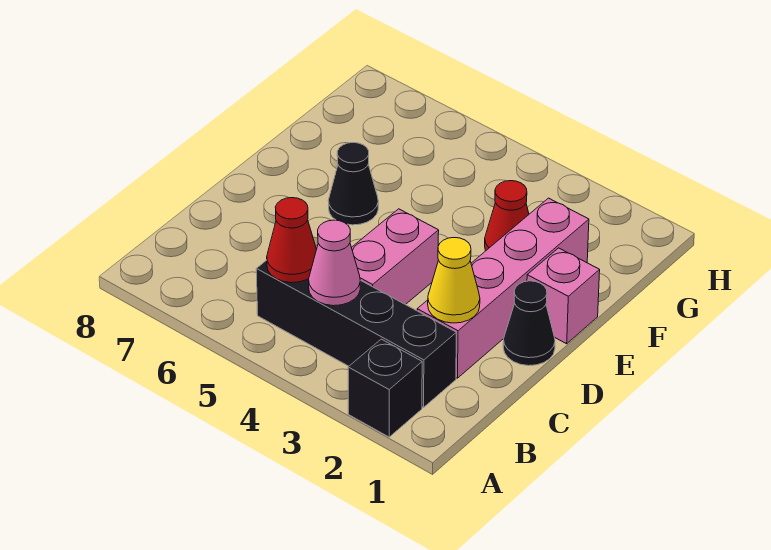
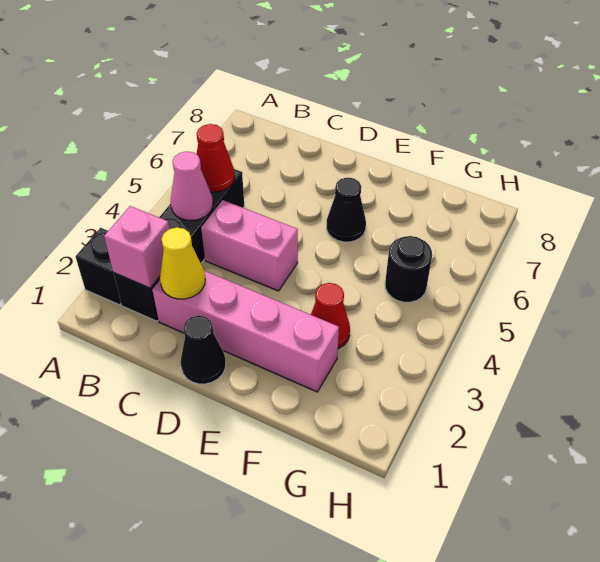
pink 1x1 brick [527,248,600,344] -> pink 1x1 brick moved to [104,206,169,288]
none -> black 1x1 round brick [385,236,432,302]

